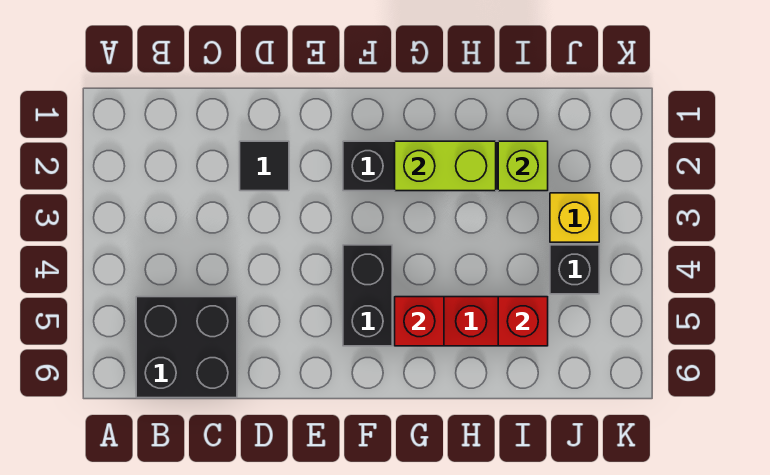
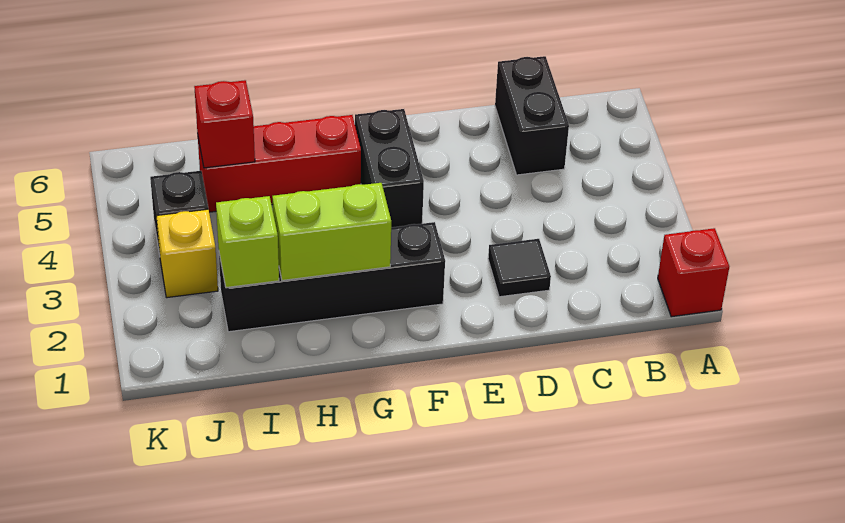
black 2x2 brick [136,297,237,398] -> black 1x2 brick [495,56,569,175]
red 1x1 brick [395,297,444,346] -> red 1x1 brick moved to [658,228,729,317]

